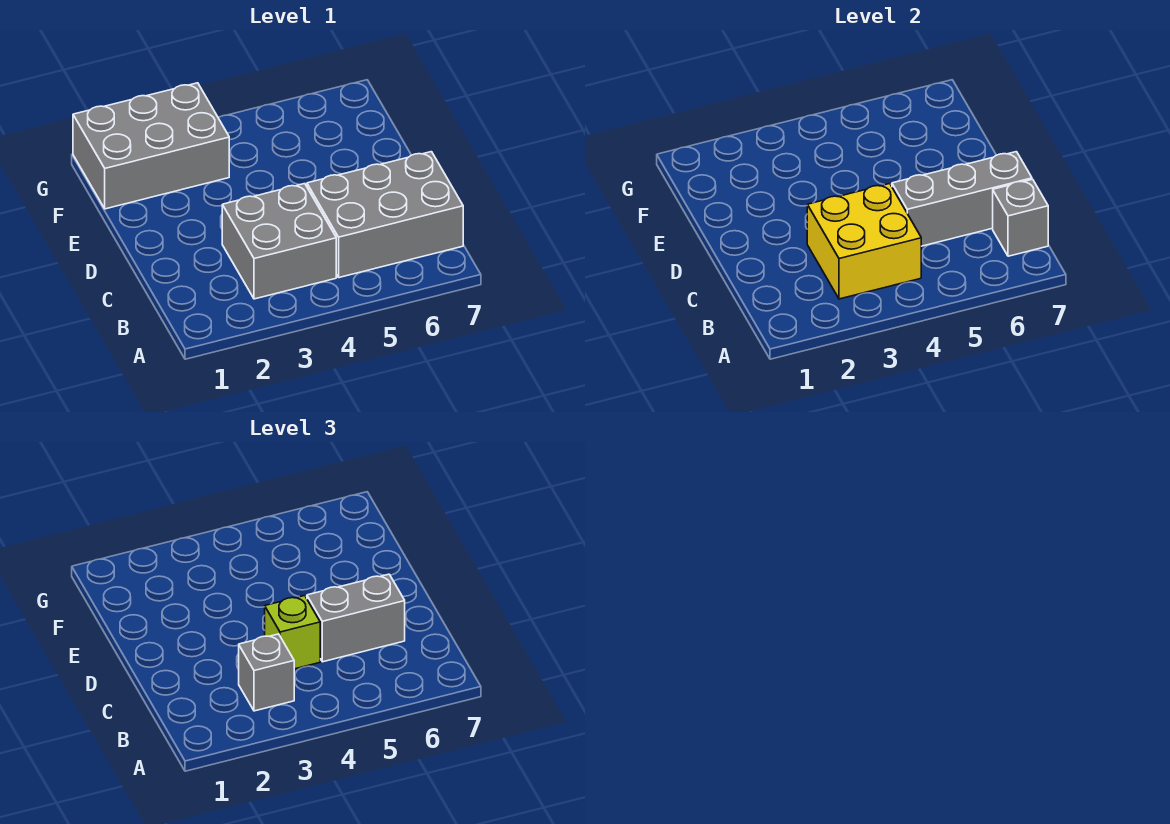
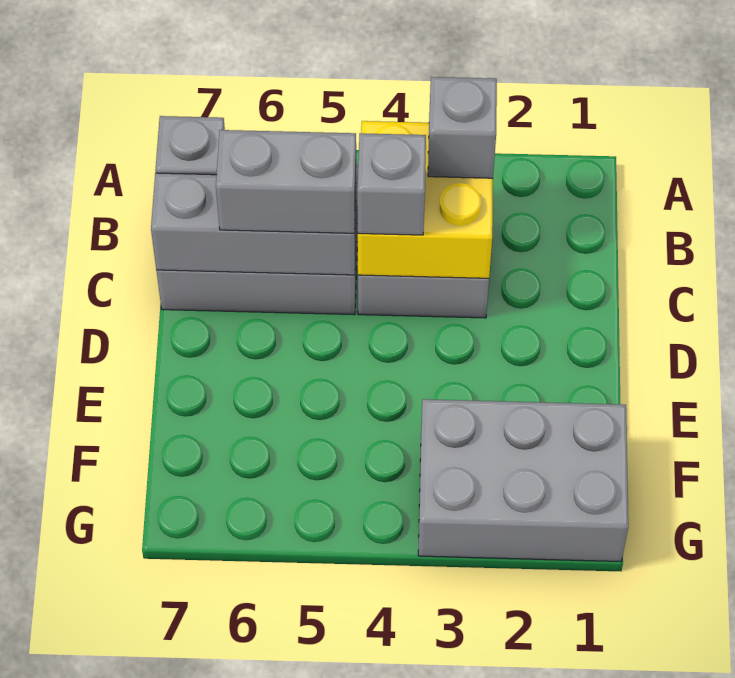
lime 1x1 brick [265,596,320,669] -> grey 1x1 brick [357,133,426,235]

